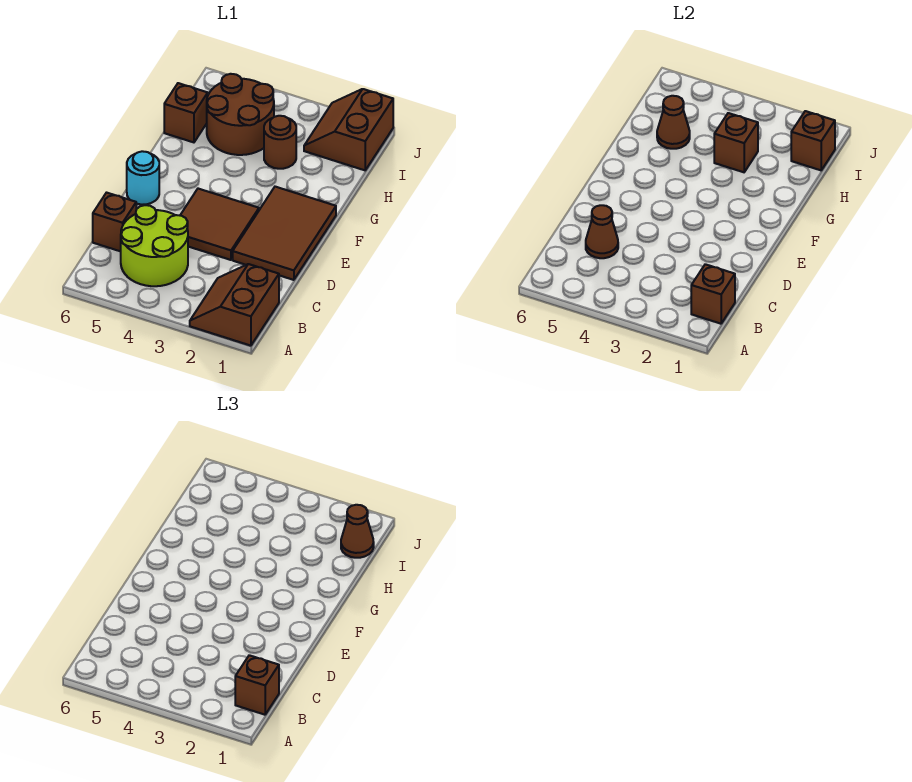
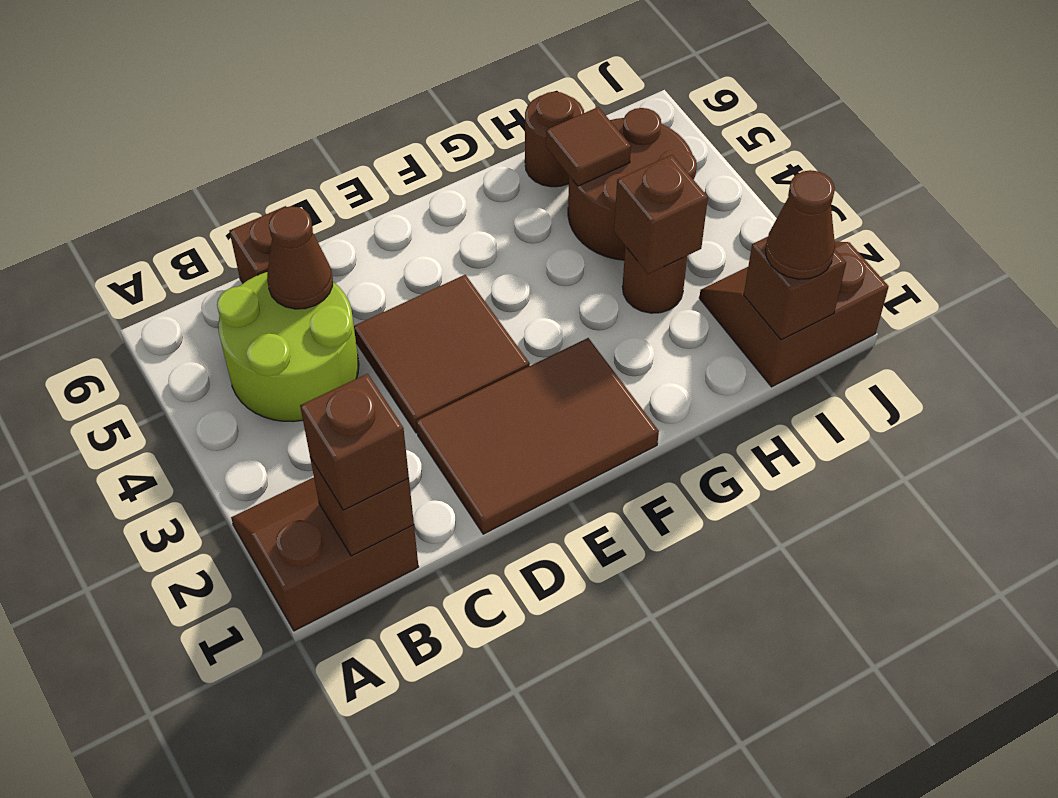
cyan 1x1 round brick [127,151,159,205] -> none
brown 1x1 cone [657,96,690,149] -> brown 1x1 tile [546,107,631,186]
brown 1x1 brick [164,83,208,142] -> brown 1x1 round brick [525,92,584,187]

